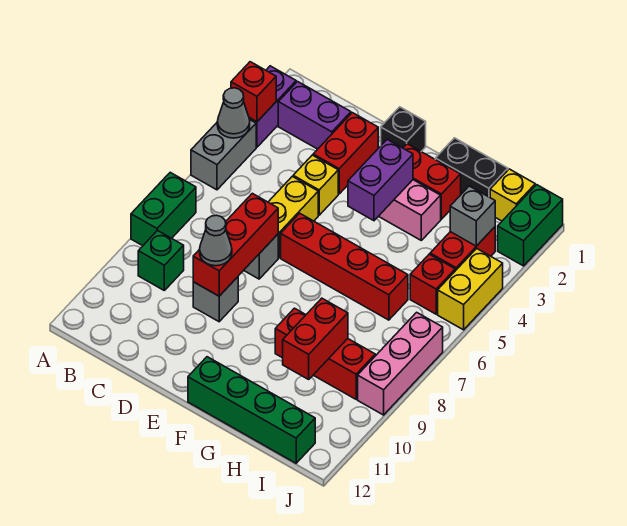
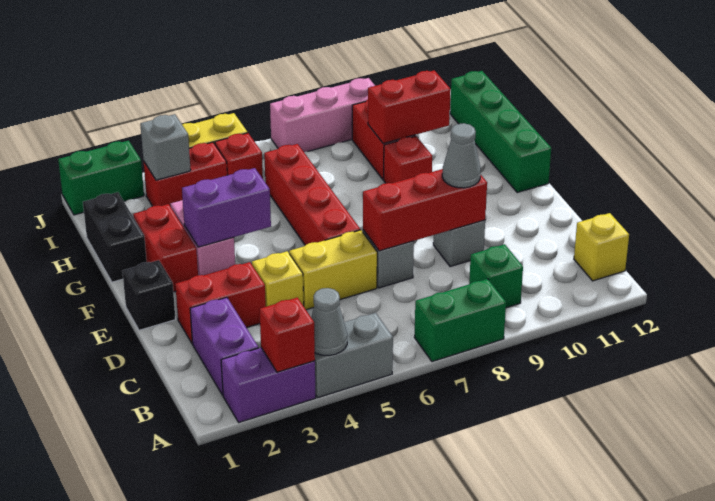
yellow 1x1 brick [490,169,535,221] -> yellow 1x1 brick moved to [574,213,629,281]

